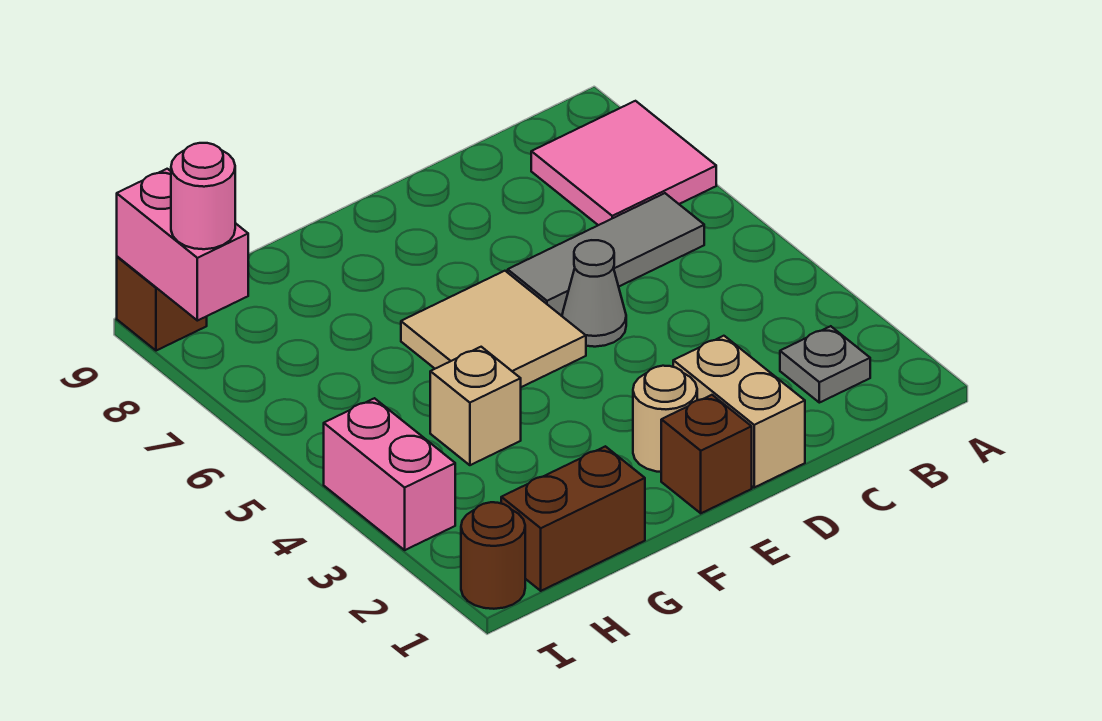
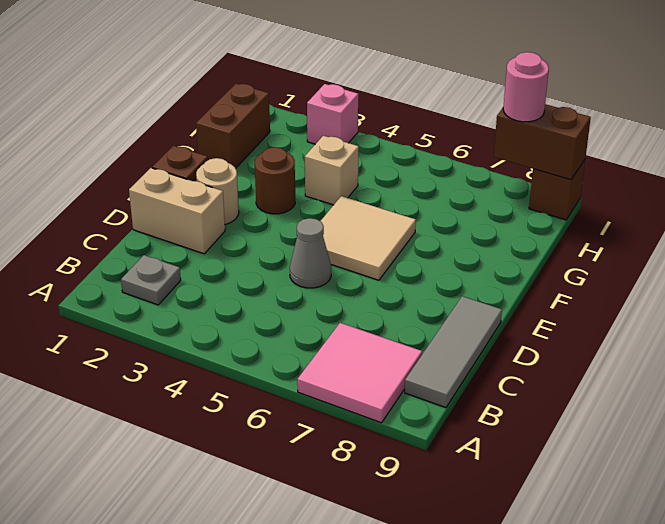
grey 1x3 tile [508,193,704,315] -> grey 1x3 tile moved to [405,296,502,408]
brown 1x1 round brick [461,502,525,609] -> brown 1x1 round brick moved to [255,147,295,214]
pink 1x2 brick [324,398,455,550] -> pink 1x1 brick [307,84,358,144]
pink 1x2 brick [117,169,248,321] -> brown 1x2 brick [494,104,591,180]

